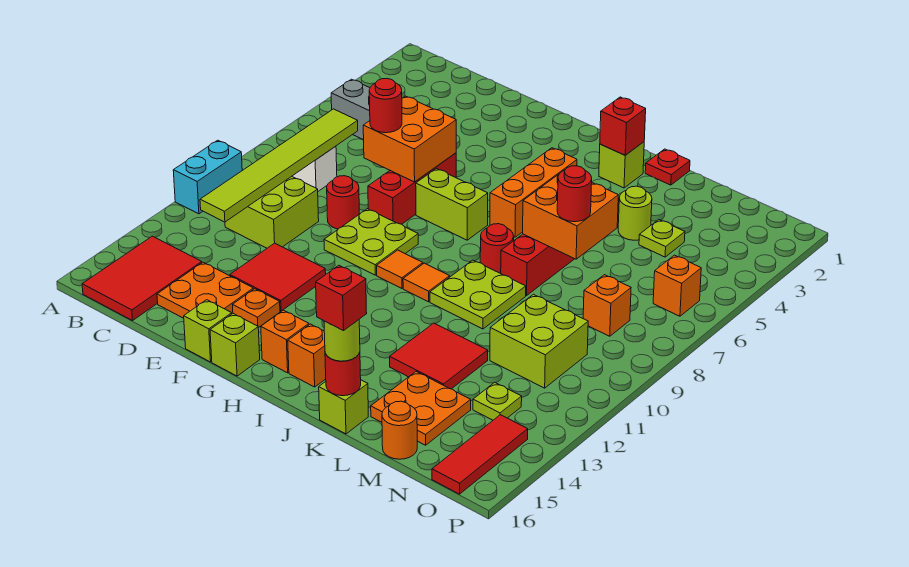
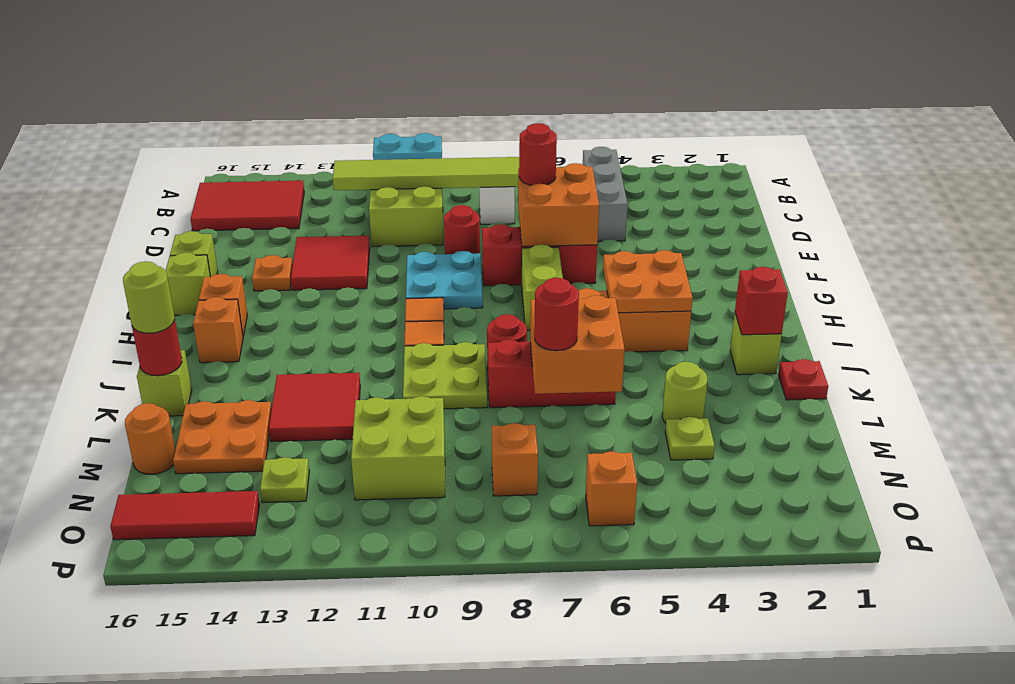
orange 2x2 plate [157,262,253,318] -> orange 2x2 plate moved to [603,250,693,313]
lime 2x2 plate [324,209,418,275] -> cyan 2x2 plate [406,251,483,309]
red 1x1 brick [316,265,367,331] -> none

